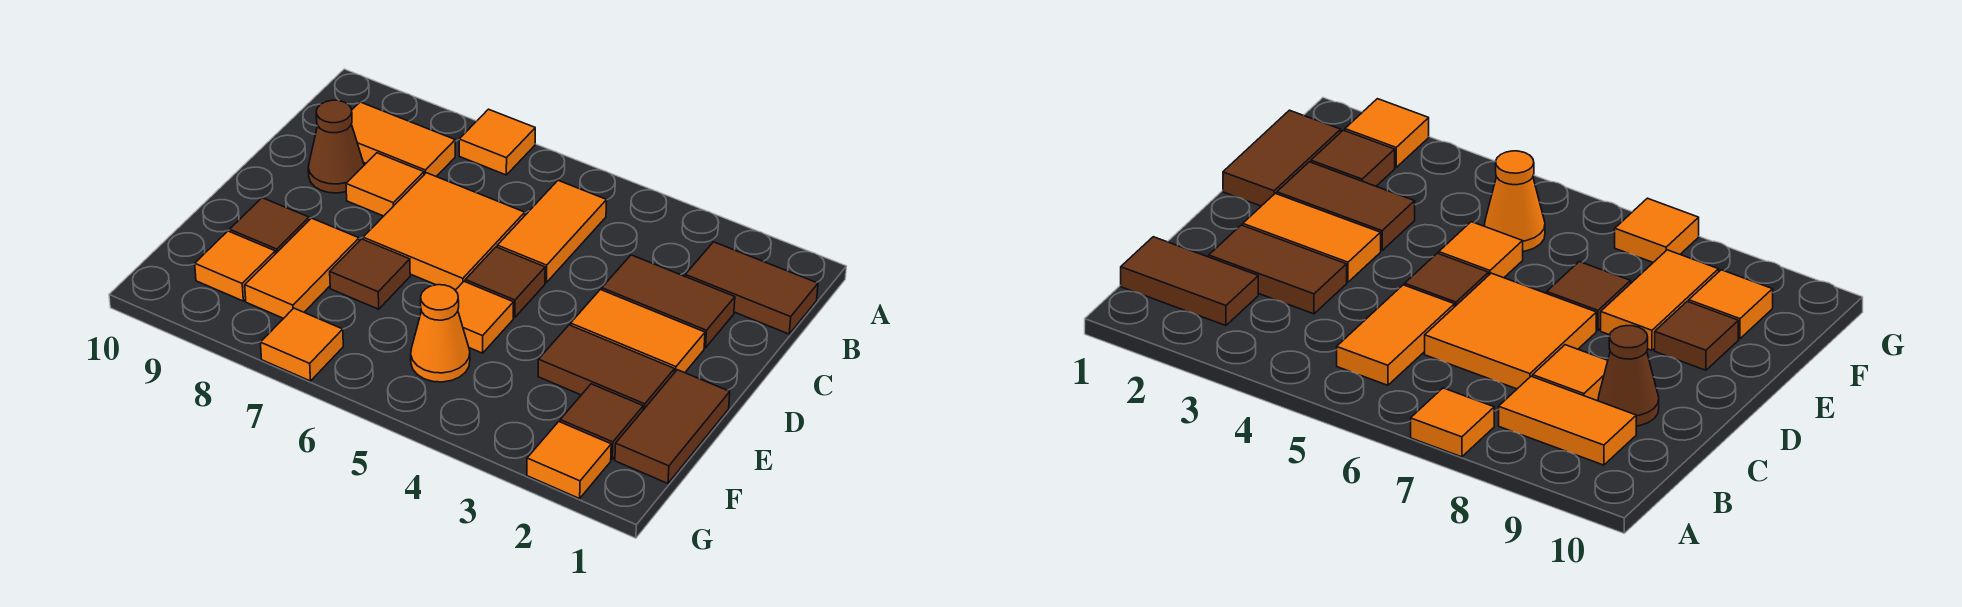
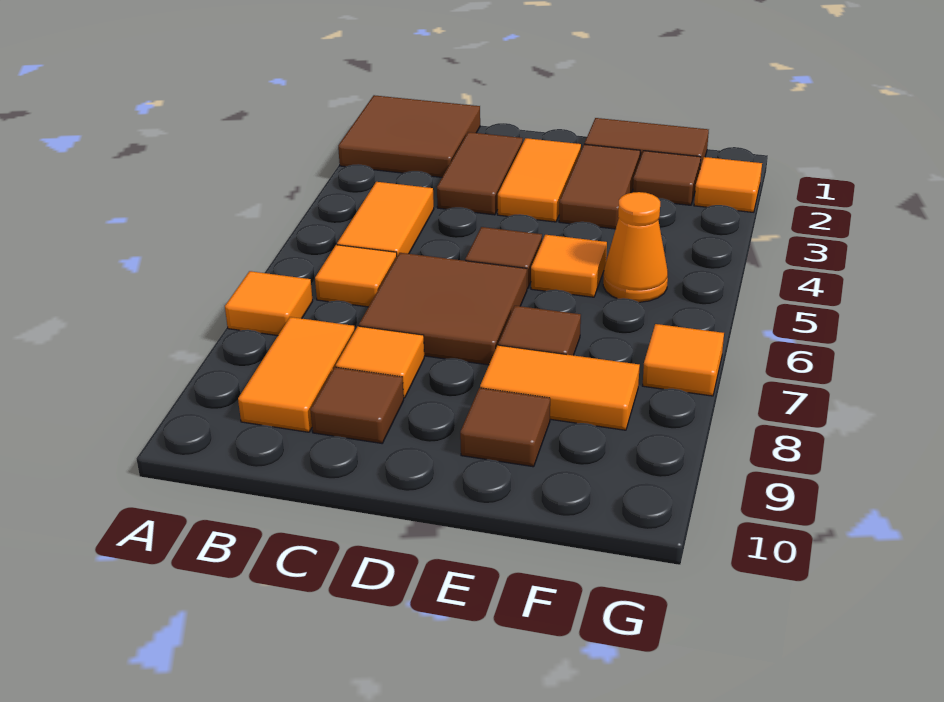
brown 1x2 tile [685,242,818,334] -> brown 2x2 tile [338,95,480,177]
orange 1x2 tile [497,180,607,282] -> orange 1x2 tile turned to [337,182,434,256]
orange 2x2 tile [363,173,525,290] -> brown 2x2 tile [359,253,527,365]
brown 1x1 cone [308,100,364,193] -> brown 1x1 tile [310,367,404,443]
orange 1x1 tile [195,231,275,301] -> orange 1x1 tile moved to [315,245,397,307]

